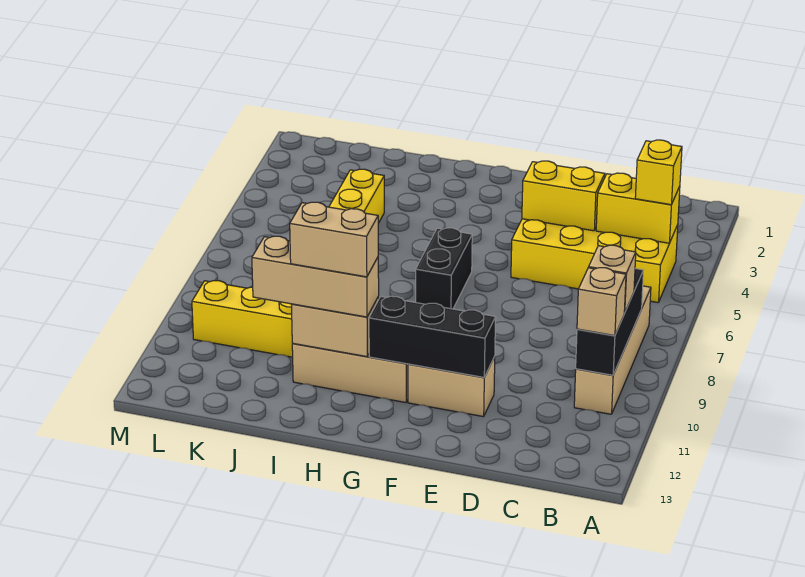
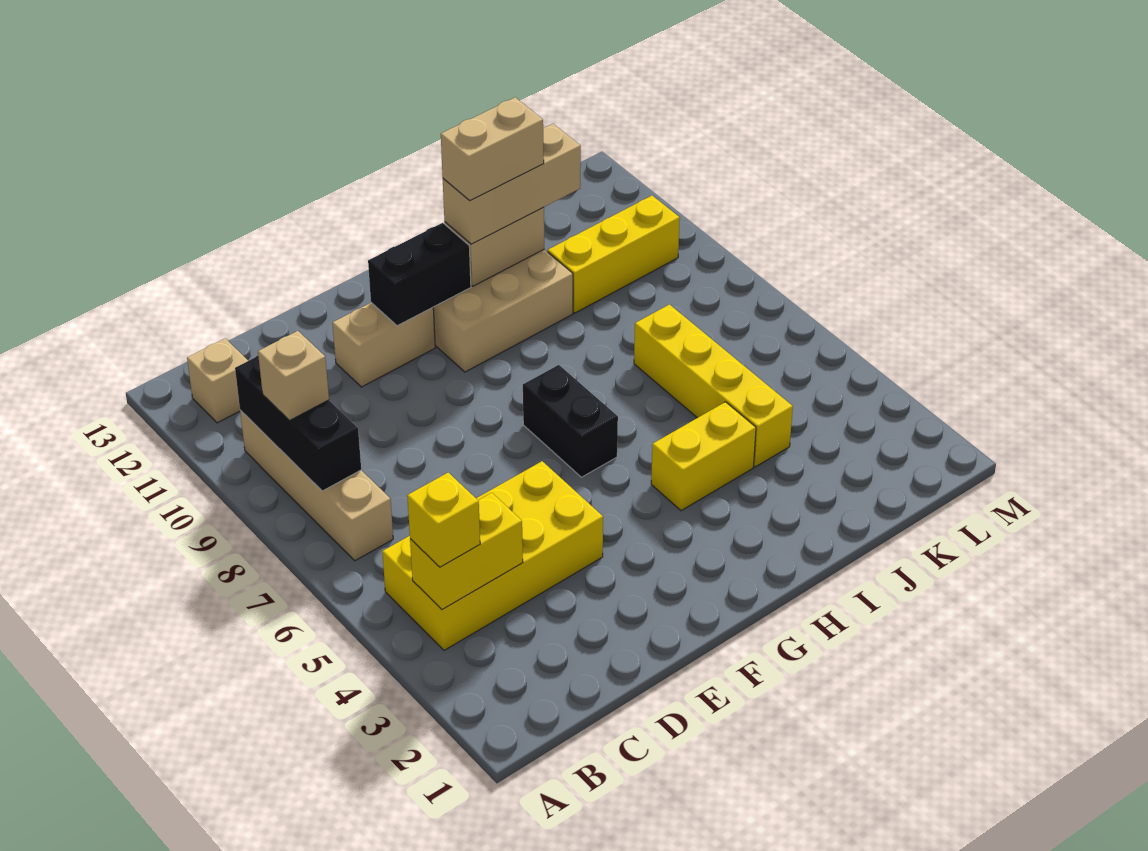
tan 1x1 brick [577,268,626,336] -> tan 1x1 brick moved to [187,339,248,423]
yellow 1x2 brick [522,161,605,231] -> yellow 1x2 brick moved to [651,402,756,511]
black 1x3 brick [369,296,496,377] -> black 1x2 brick [368,223,471,326]

